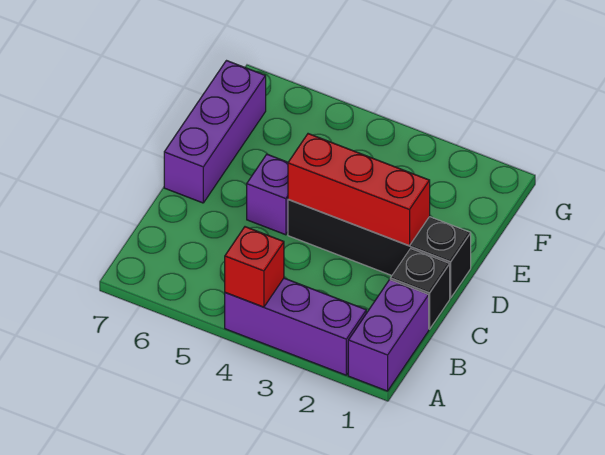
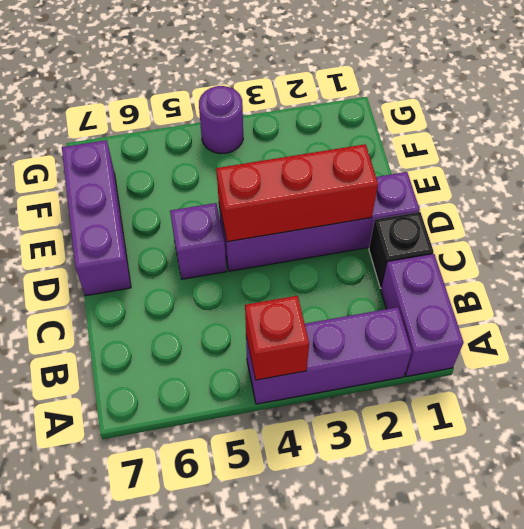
black 1x4 brick [288,199,471,298] -> purple 1x4 brick [219,172,420,271]
none -> purple 1x1 round brick [199,86,243,154]

